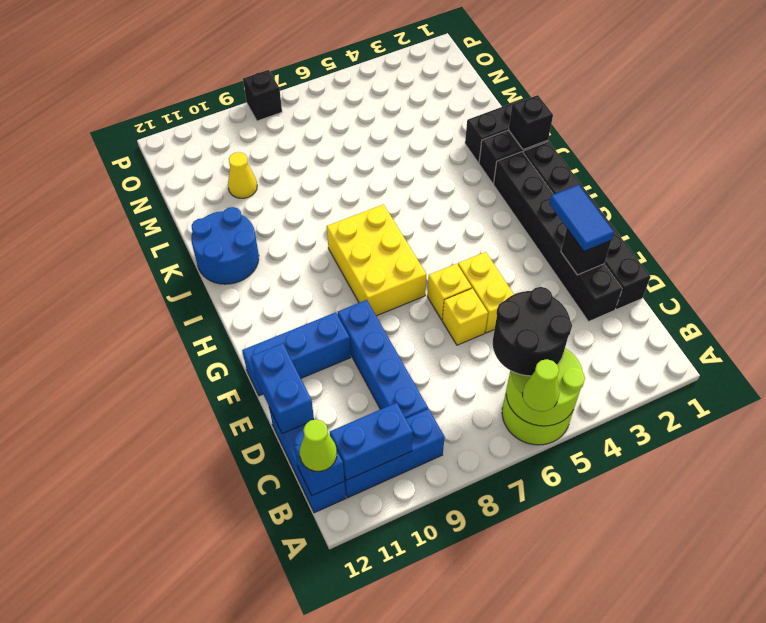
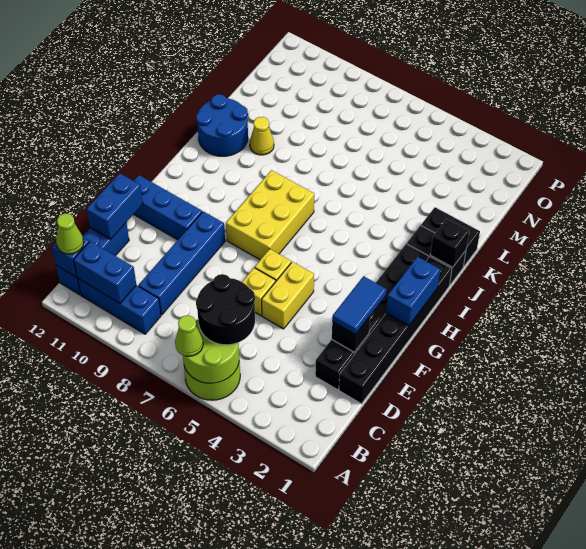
none -> blue 1x2 brick [386,257,440,326]
yellow 1x1 cone [228,152,257,198] -> yellow 1x1 cone moved to [250,117,274,155]
black 1x1 brick [243,70,282,121] -> none

